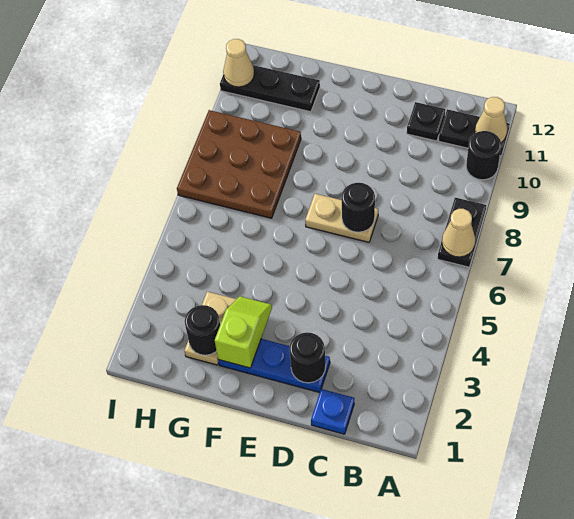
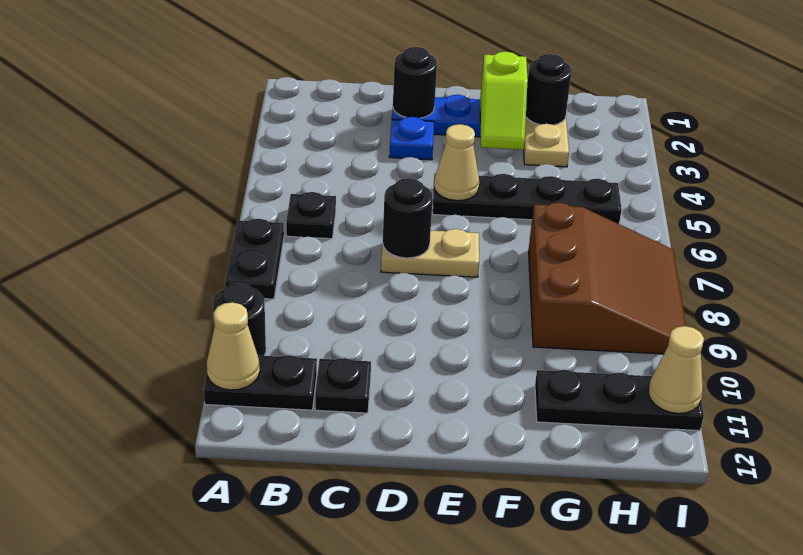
tan 1x1 cone [442,209,475,257] -> tan 1x1 cone moved to [434,124,479,201]
none -> black 1x1 plate [286,192,336,239]
blue 1x1 plate [311,389,354,434] -> blue 1x1 plate moved to [389,117,434,160]
none -> black 1x4 plate [433,173,622,224]
brown 3x3 plate [177,110,301,218] -> brown 3x3 slope [529,202,686,354]

